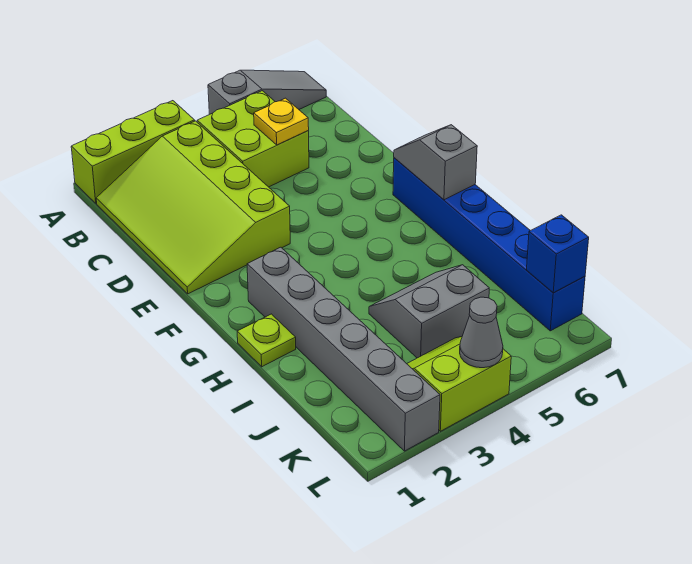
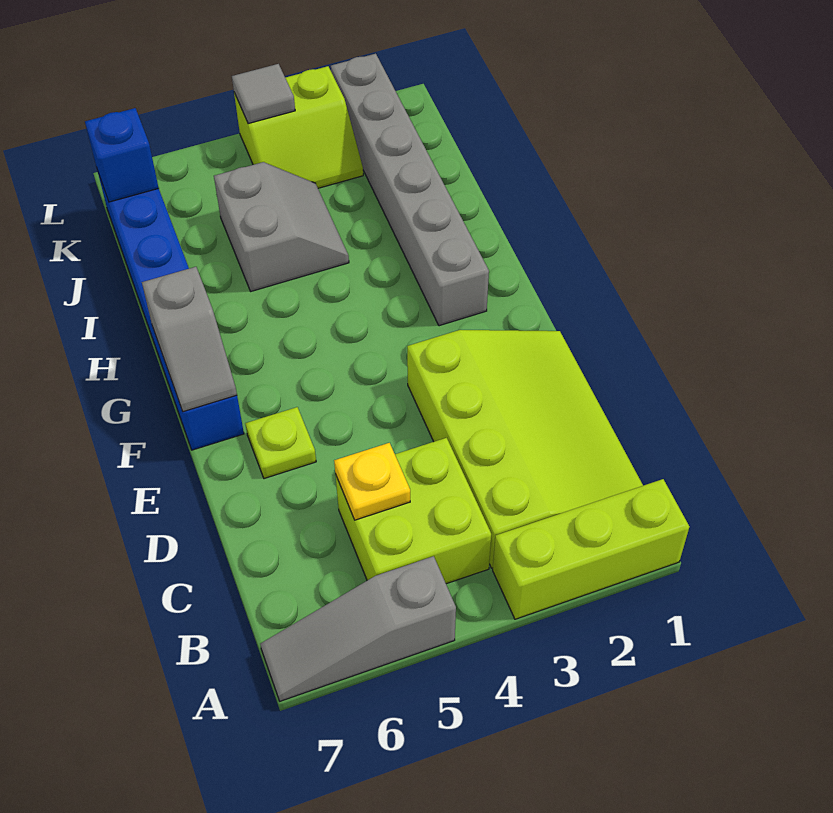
lime 1x1 plate [237,314,296,367] -> lime 1x1 plate moved to [245,407,316,479]
grey 2x2 slope [369,265,489,358] -> grey 2x2 slope turned to [214,162,349,291]
grey 1x1 cone [460,297,503,368] -> grey 1x1 tile [232,64,295,124]

